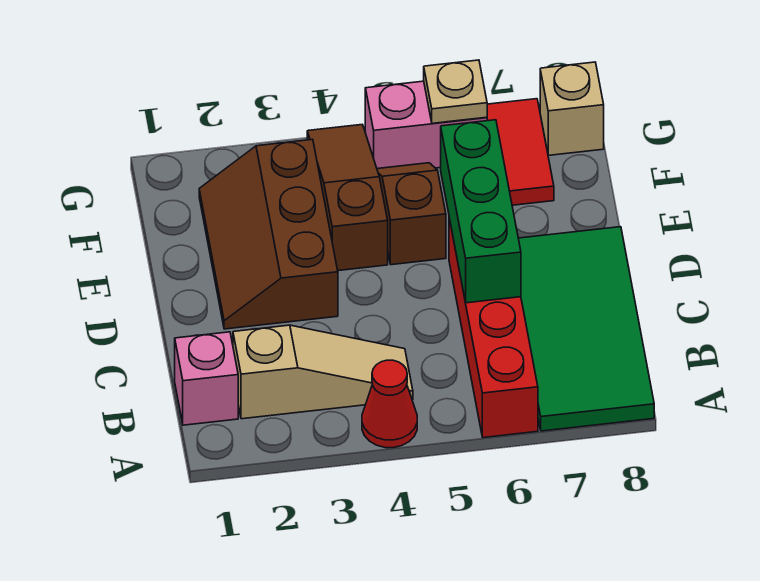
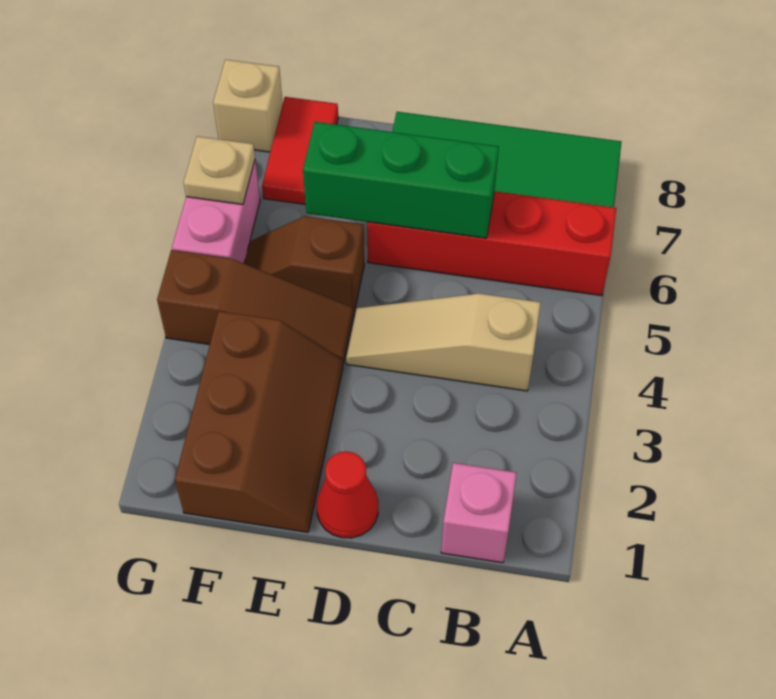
red 1x1 cone [362,360,417,448] -> red 1x1 cone moved to [317,451,378,538]
tan 1x3 slope [233,325,413,419] -> tan 1x3 slope turned to [346,294,541,391]
brown 2x3 slope [199,139,338,329] -> brown 2x3 slope turned to [175,311,343,532]
brown 1x3 slope [307,125,388,271] -> brown 1x3 slope turned to [157,250,354,364]
red 1x2 tile [487,99,554,205] -> red 1x2 tile turned to [262,97,338,205]

